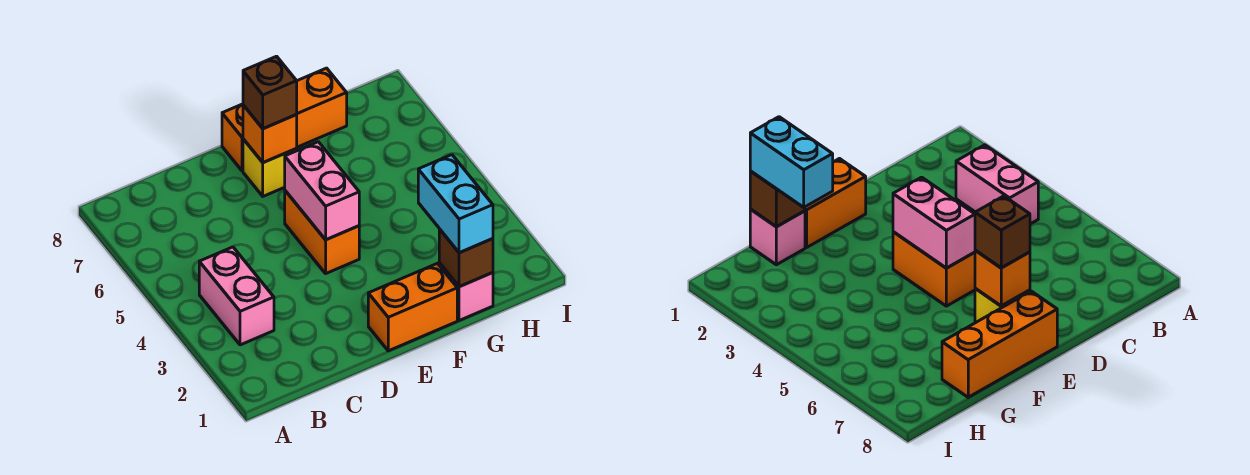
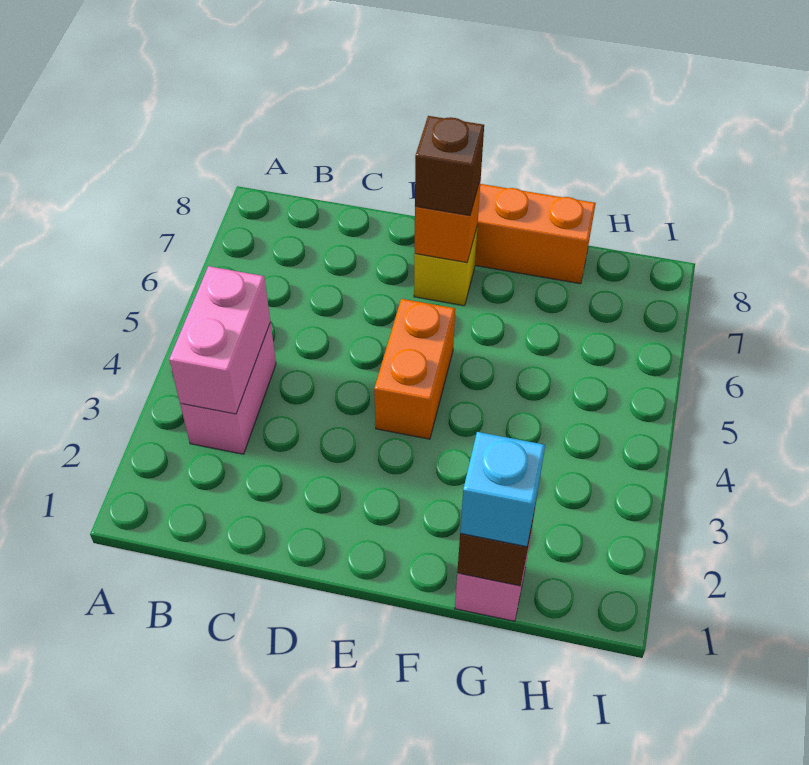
orange 1x2 brick [368,263,457,351] -> none
pink 1x2 brick [285,142,359,240] -> pink 1x2 brick moved to [169,266,270,414]
cyan 1x2 brick [418,155,493,253] -> cyan 1x1 brick [460,432,545,547]

